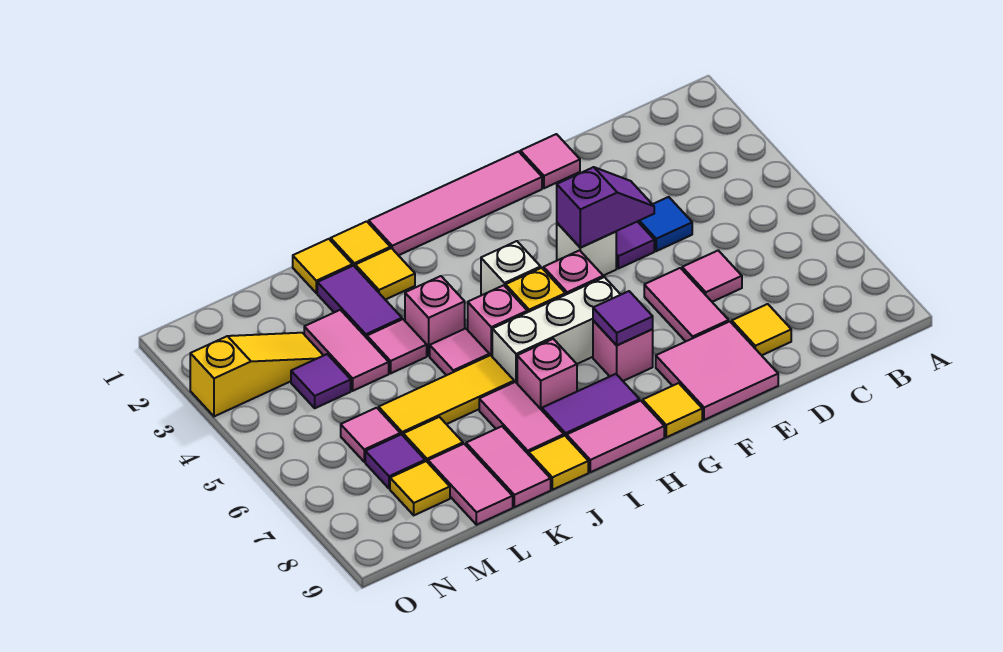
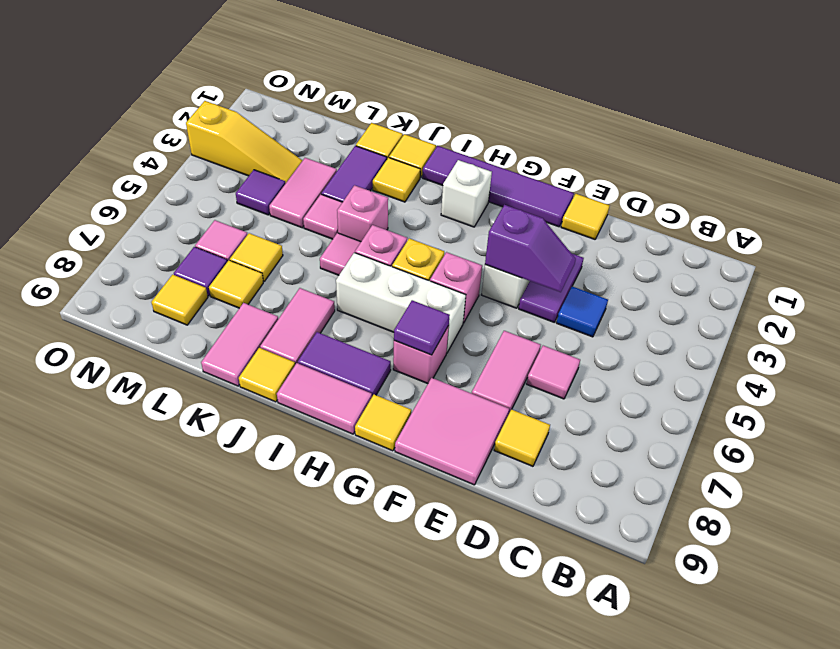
pink 1x1 tile [520,134,580,188] -> yellow 1x1 tile [561,194,610,239]
pink 1x4 tile [369,152,542,255] -> purple 1x4 tile [422,146,574,227]
white 1x1 brick [481,241,541,295] -> white 1x1 brick moved to [441,160,492,227]
pink 1x1 brick [517,339,577,410] -> none
yellow 1x3 tile [379,355,514,435] -> yellow 1x1 tile [230,233,283,281]
pink 1x2 tile [428,444,513,525] -> none

